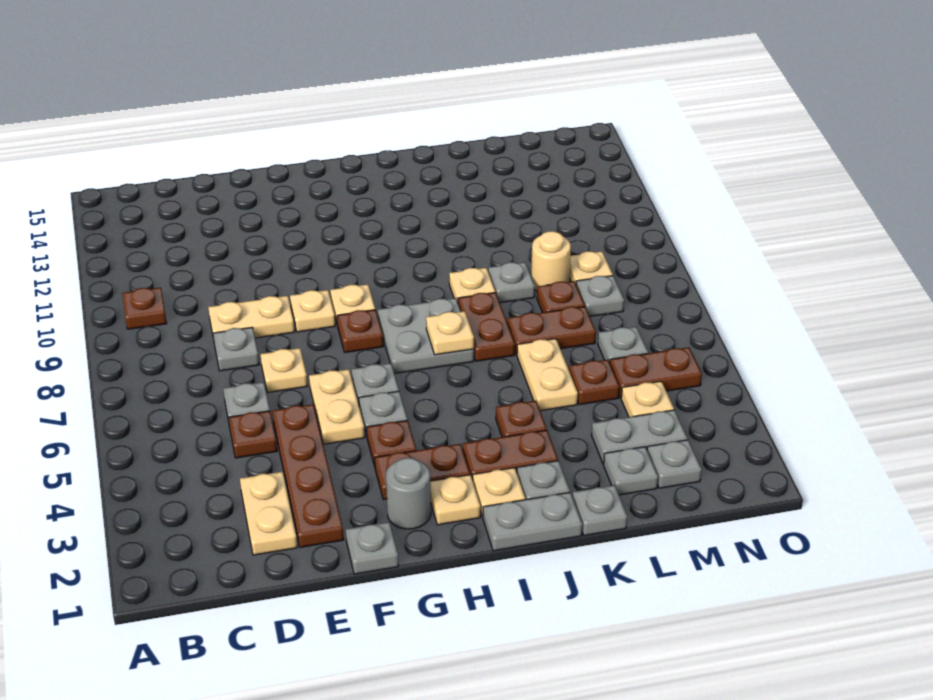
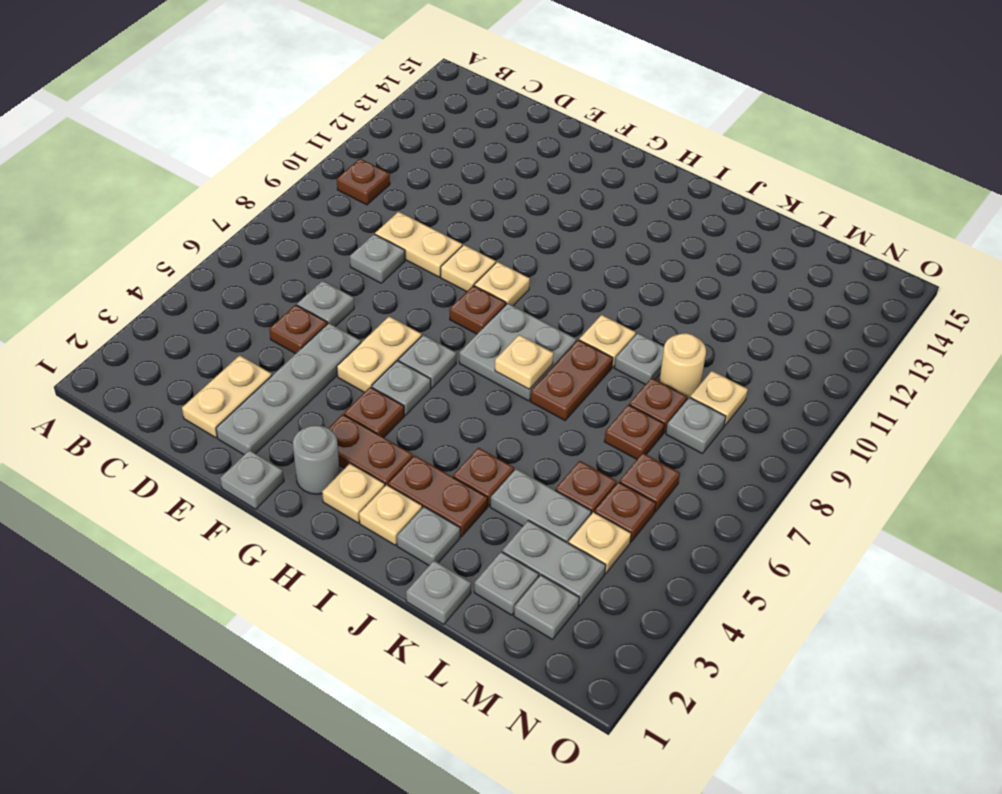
brown 1x4 plate [272,404,344,547] -> grey 1x4 plate [216,323,361,455]
tan 1x1 plate [260,348,307,393] -> none
grey 1x2 plate [483,492,582,551] -> grey 1x2 plate moved to [490,469,591,543]
tan 1x2 plate [517,339,578,411] -> none
brown 1x2 plate [507,307,596,355] -> brown 1x1 plate [604,405,664,459]
brown 1x2 plate [610,347,702,397] -> brown 1x1 plate [594,482,656,542]
grey 1x1 plate [598,327,648,363] -> brown 1x1 plate [620,453,680,512]

